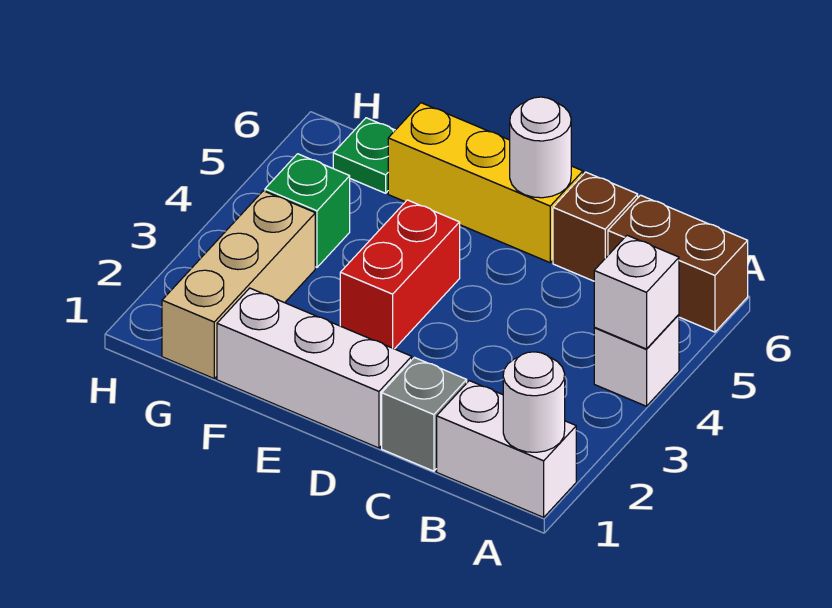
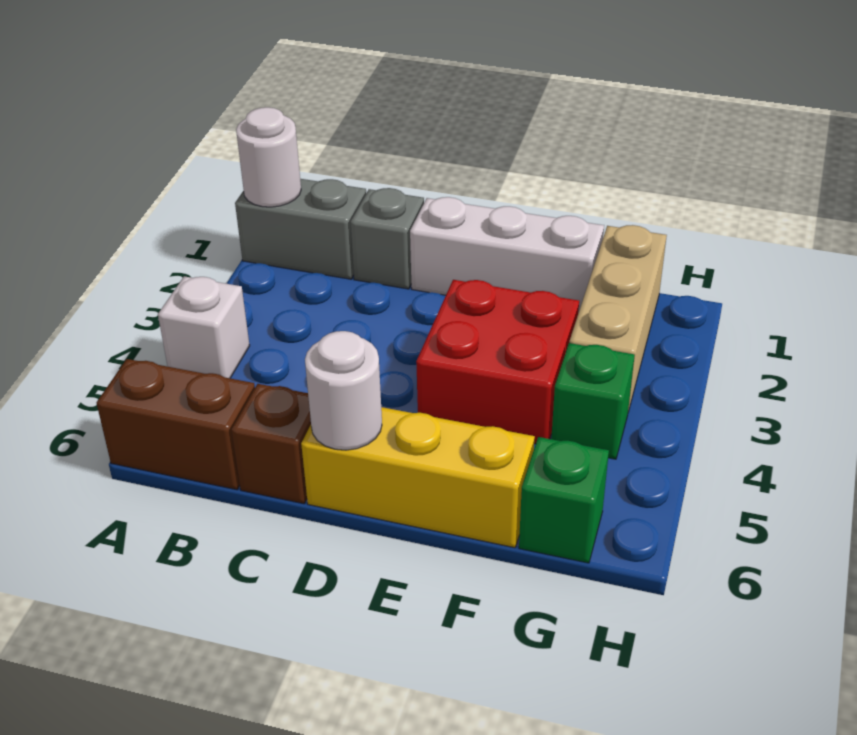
white 1x2 brick [437,381,576,517] -> grey 1x2 brick [235,179,366,279]
white 1x1 brick [594,235,679,349] -> none
red 1x2 brick [340,200,460,349] -> red 2x2 brick [416,280,579,444]
green 1x1 plate [333,118,395,193] -> green 1x1 brick [519,437,609,563]

